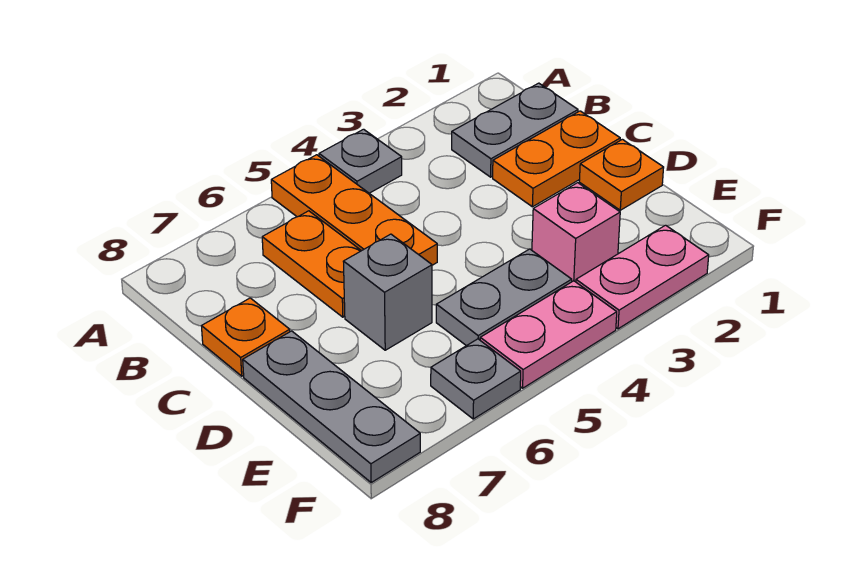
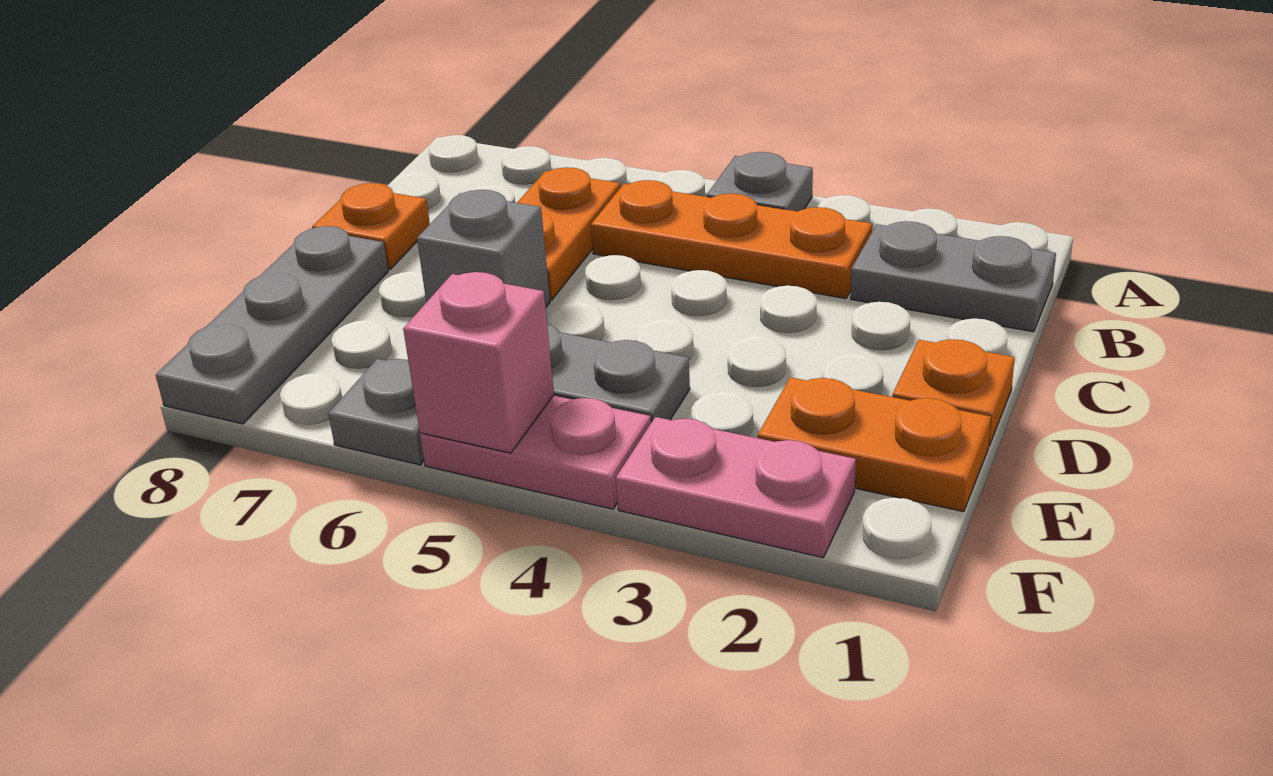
orange 1x3 plate [271,155,437,265] -> orange 1x3 plate turned to [591,180,872,299]
orange 1x2 plate [493,111,620,207] -> orange 1x2 plate moved to [758,377,991,512]
pink 1x1 brick [532,183,620,282] -> pink 1x1 brick moved to [403,272,554,453]

